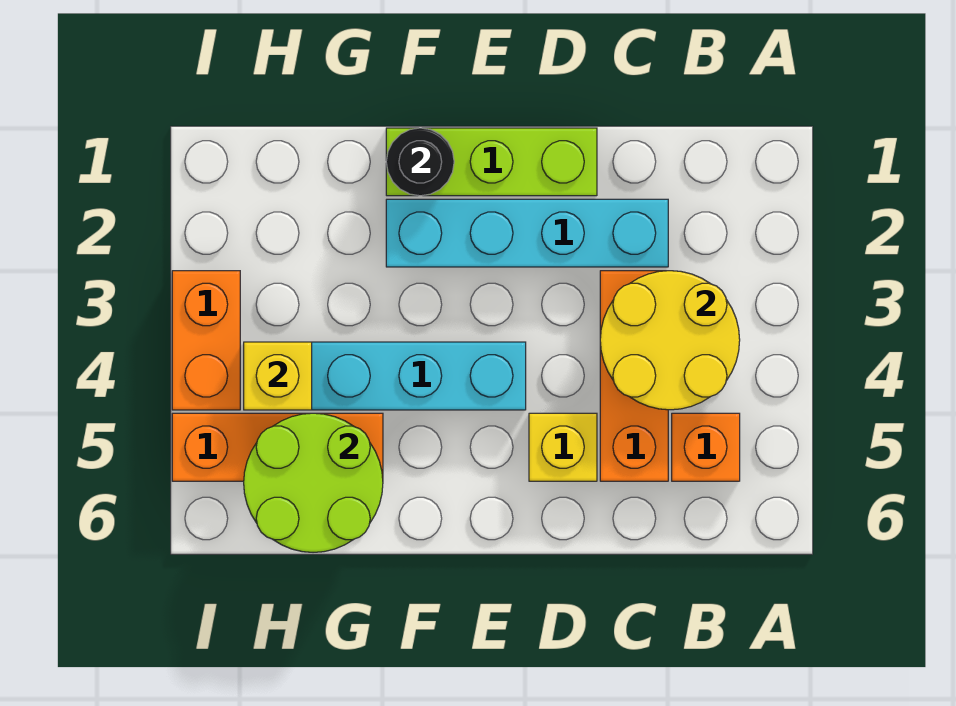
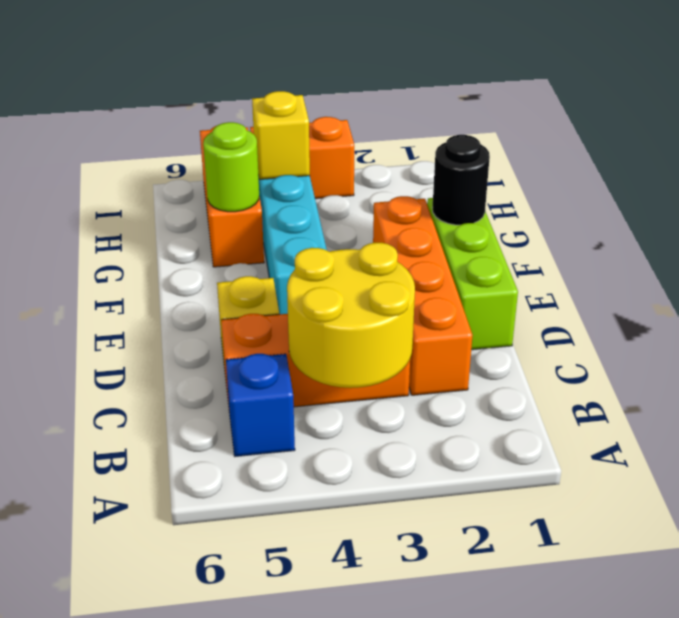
orange 1x1 brick [672,413,740,481] -> blue 1x1 brick [226,354,295,456]
cyan 1x4 brick [386,199,668,267] -> orange 1x4 brick [373,196,473,395]
lime 2x2 round brick [244,413,383,552] -> lime 1x1 round brick [203,122,259,212]

